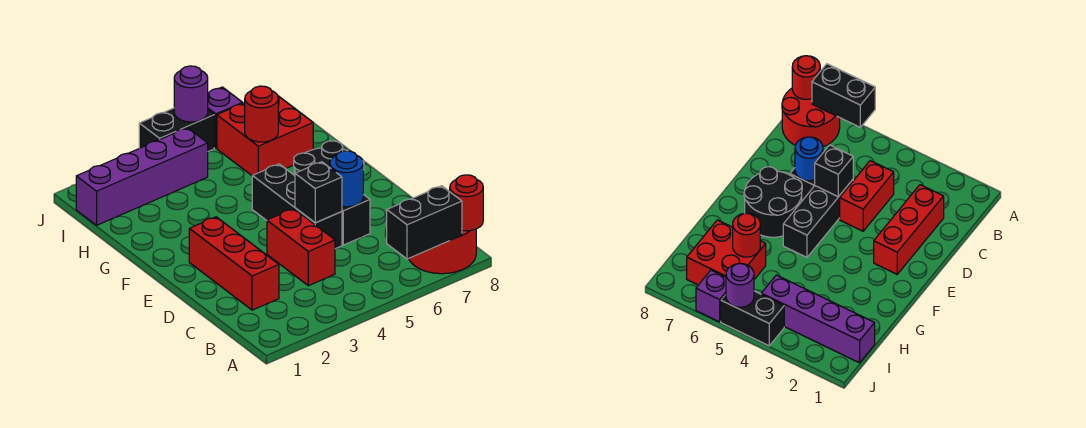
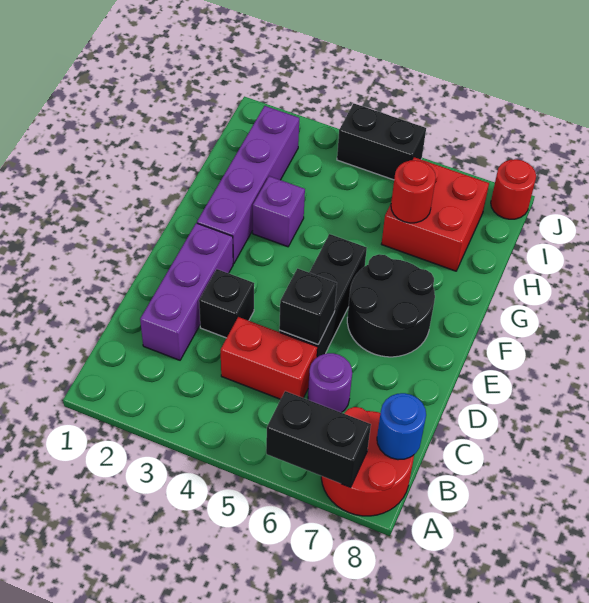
red 1x1 round brick [450,175,483,231] -> red 1x1 round brick moved to [491,159,536,219]
red 1x3 brick [189,217,279,310] -> purple 1x3 brick [140,223,233,360]
red 1x2 brick [267,209,335,286] -> red 1x2 brick turned to [221,317,317,399]
black 1x1 brick [342,194,370,245] -> black 1x1 brick moved to [199,269,254,338]
blue 1x1 round brick [330,151,363,207] -> blue 1x1 round brick moved to [377,393,426,460]
purple 1x4 brick [76,128,208,225] -> purple 1x4 brick turned to [197,106,299,264]
purple 1x1 round brick [174,66,208,122] -> purple 1x1 round brick moved to [308,353,352,413]
purple 1x1 brick [208,87,243,148] -> purple 1x1 brick moved to [253,176,305,247]

